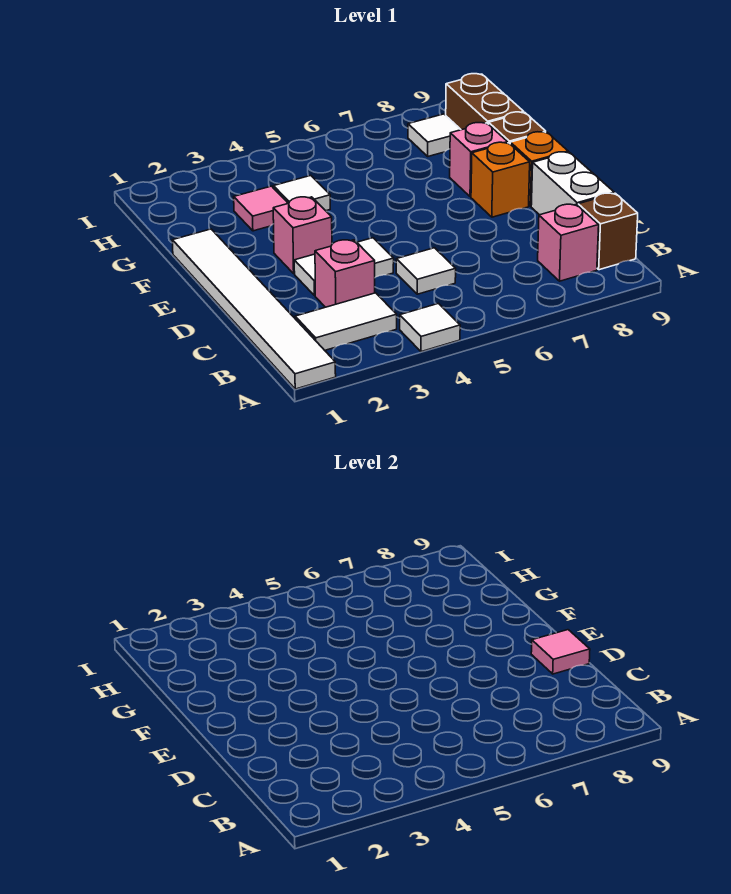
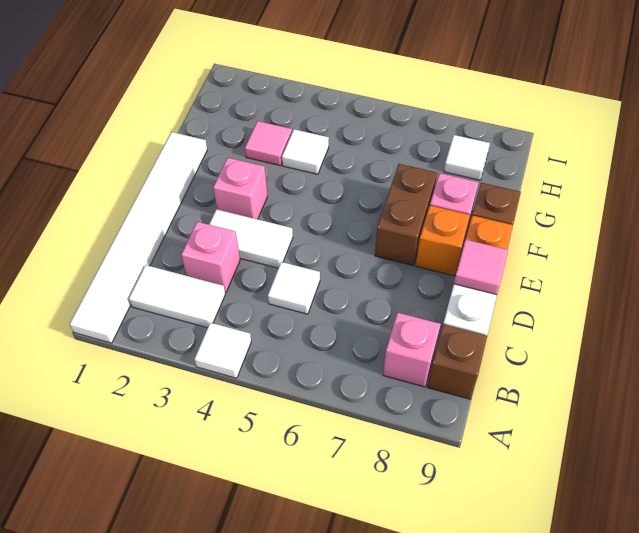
brown 1x2 brick [446,74,524,130] -> brown 1x2 brick moved to [375,164,437,265]

